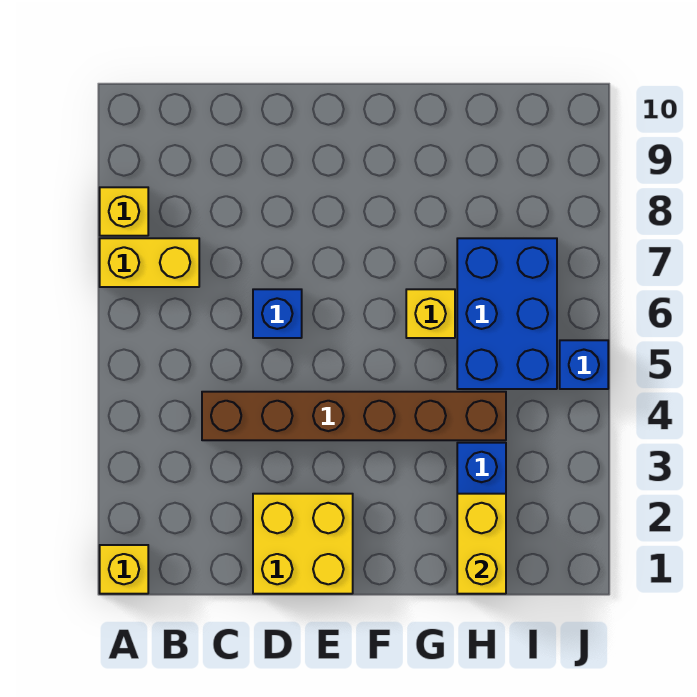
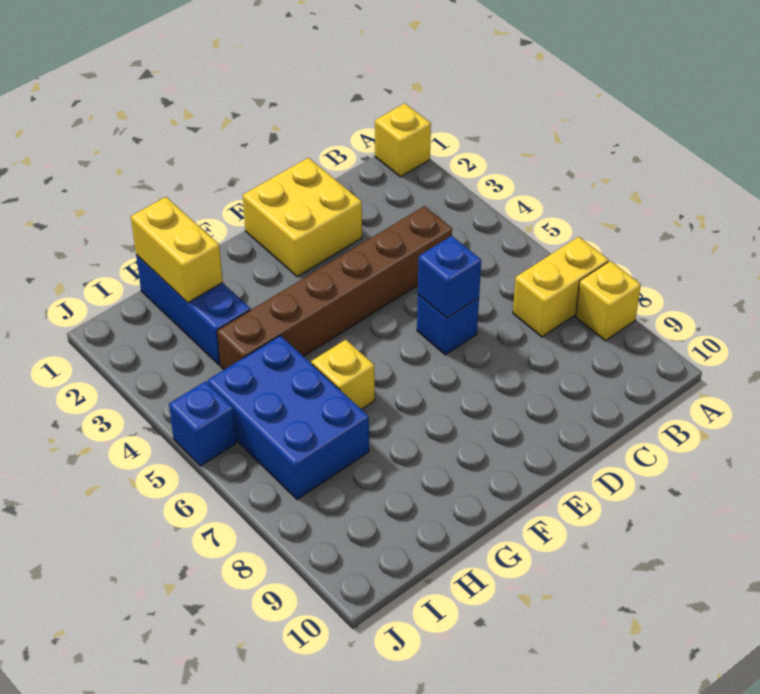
none -> blue 1x1 brick [418,236,481,318]

